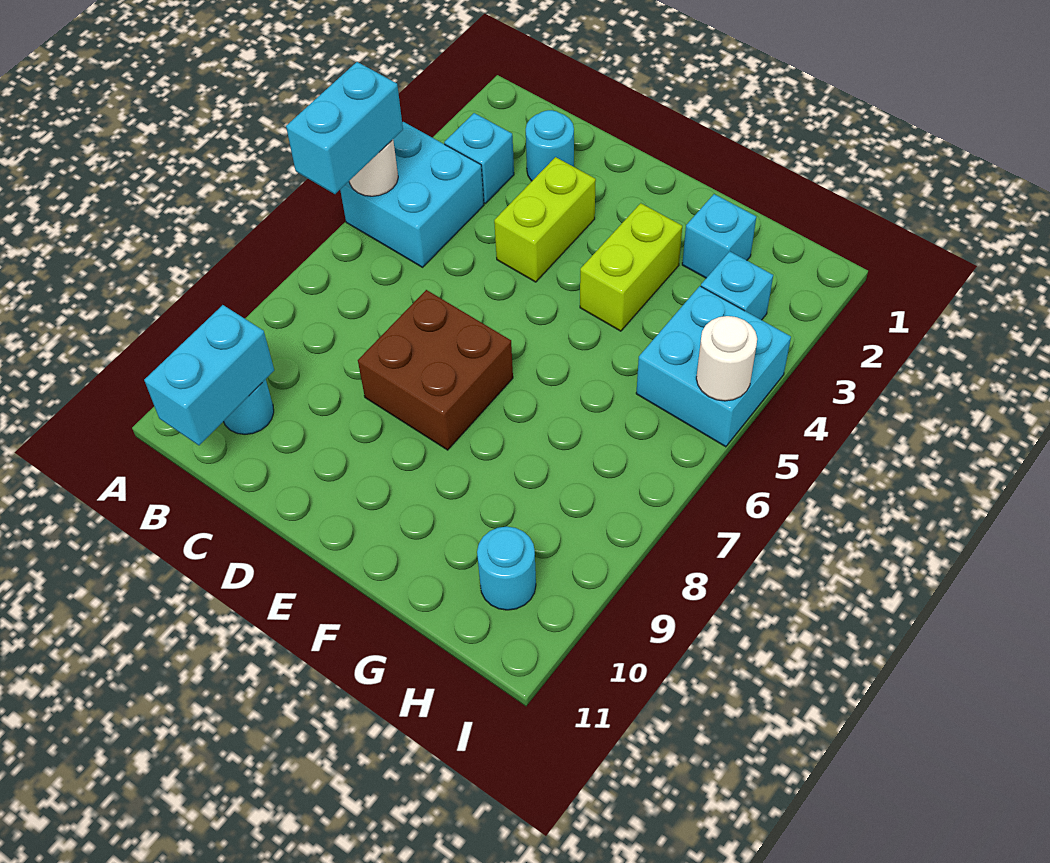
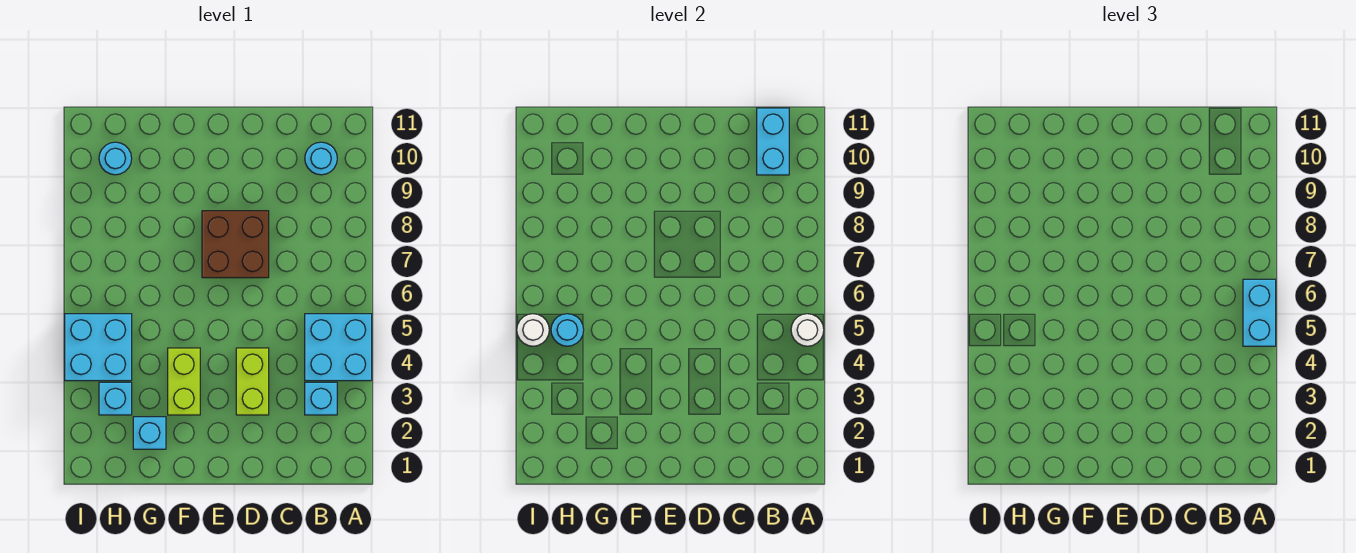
cyan 1x1 round brick [526,110,574,181] -> cyan 1x1 round brick moved to [551,314,584,346]

